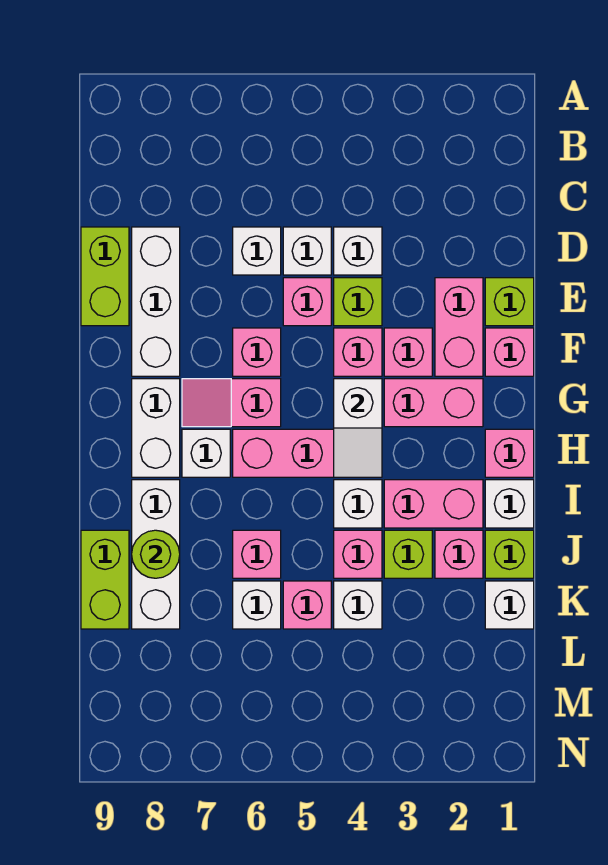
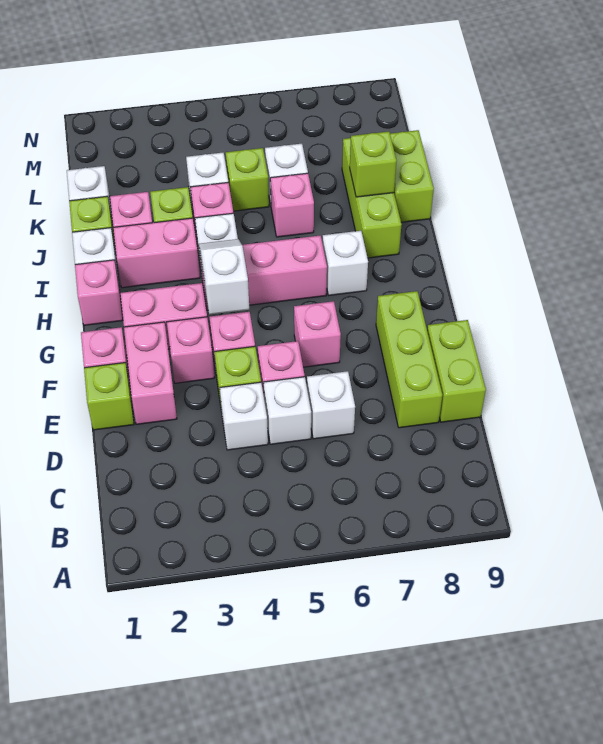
white 1x3 brick [132,227,180,376] -> lime 1x3 brick [376,291,442,428]
pink 1x2 slope [182,379,281,427] -> none
white 1x2 brick [132,379,180,477] -> none
white 1x3 brick [132,480,180,629] -> lime 1x3 brick [342,138,402,258]
lime 1x1 round brick [132,530,180,578] -> lime 1x1 brick [350,131,396,197]
pink 1x1 brick [283,581,331,629] -> lime 1x1 brick [226,148,269,211]

